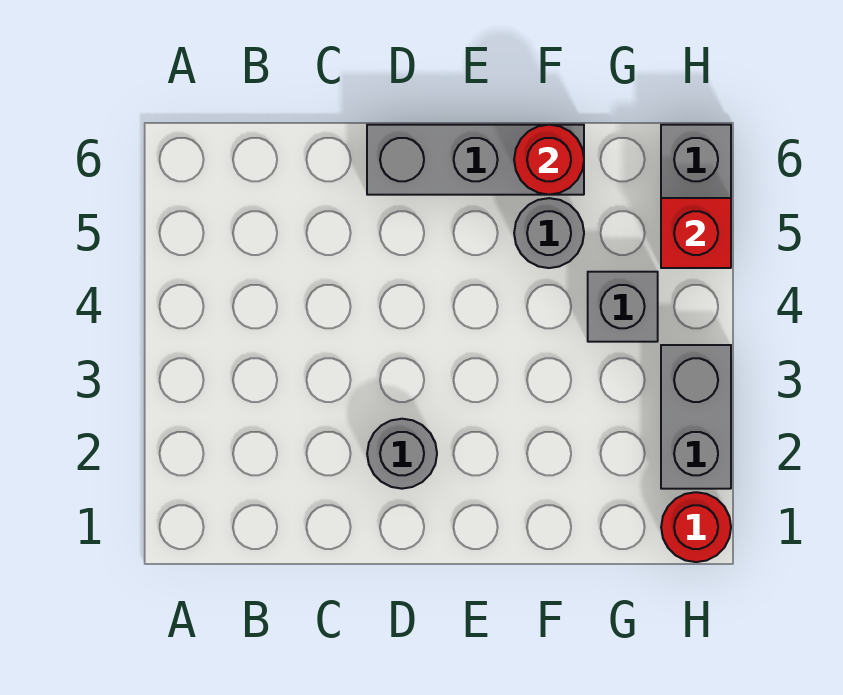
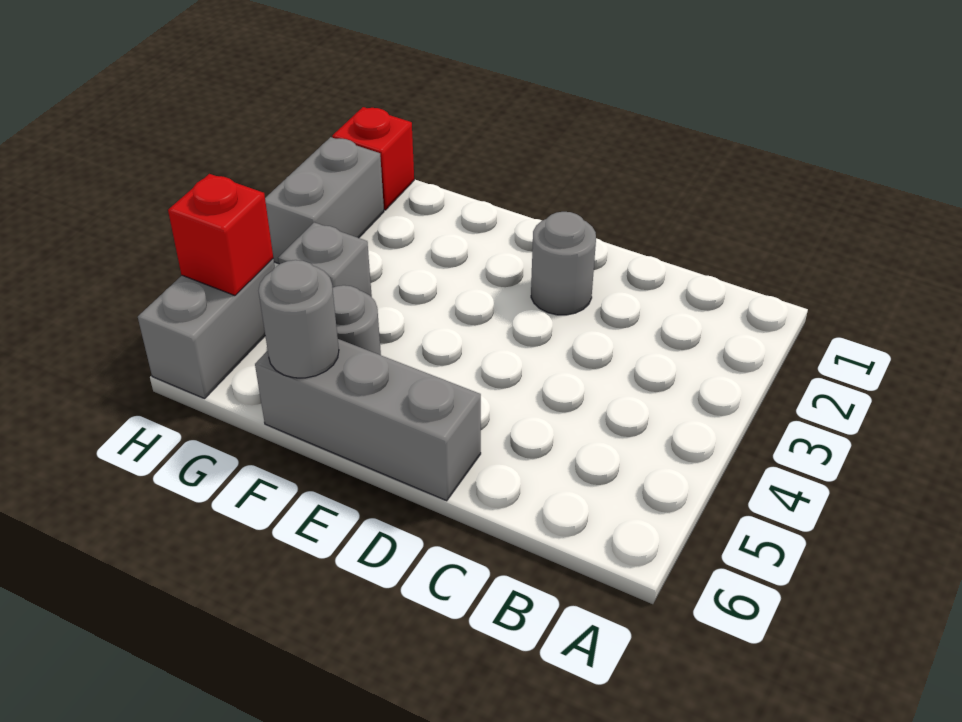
red 1x1 round brick [514,125,584,195] -> grey 1x1 round brick [258,260,339,378]
red 1x1 round brick [661,492,731,562] -> red 1x1 brick [332,107,414,210]

